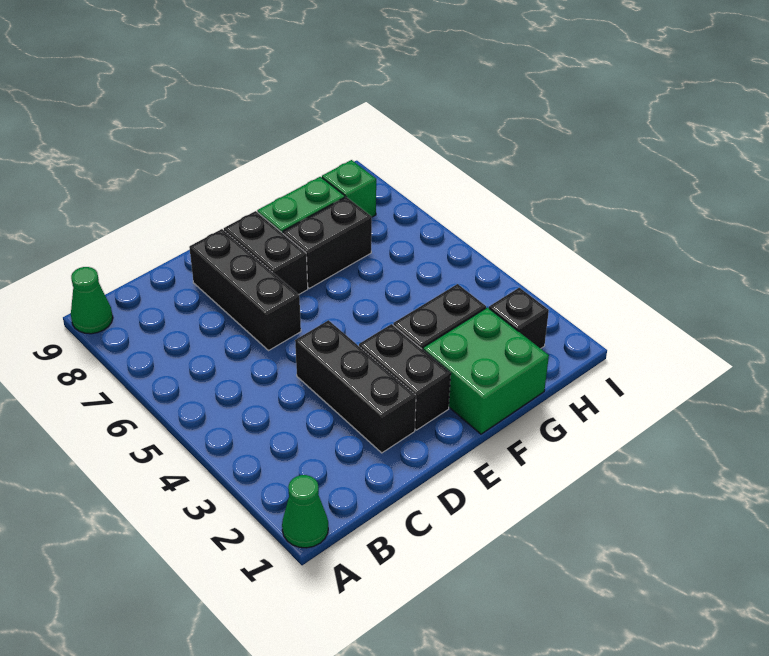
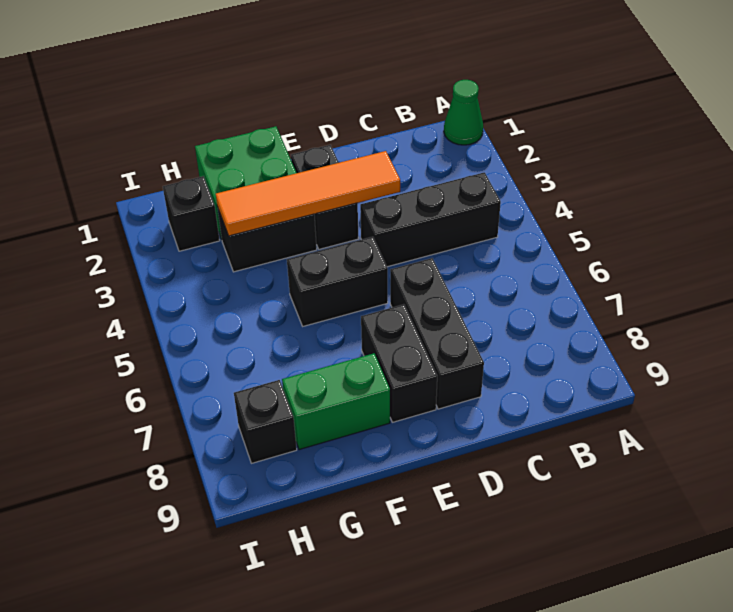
green 1x1 cone [71,267,113,334] -> none
black 1x3 brick [295,320,416,453] -> black 1x3 brick turned to [360,172,501,267]
none -> orange 1x4 tile [216,151,400,236]
black 1x2 brick [283,197,372,288] -> black 1x2 brick moved to [287,237,388,326]
green 1x1 brick [322,160,376,217] -> black 1x1 brick [234,380,297,463]

